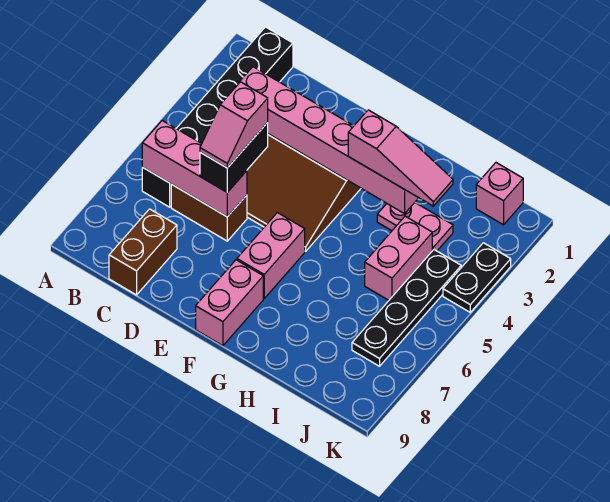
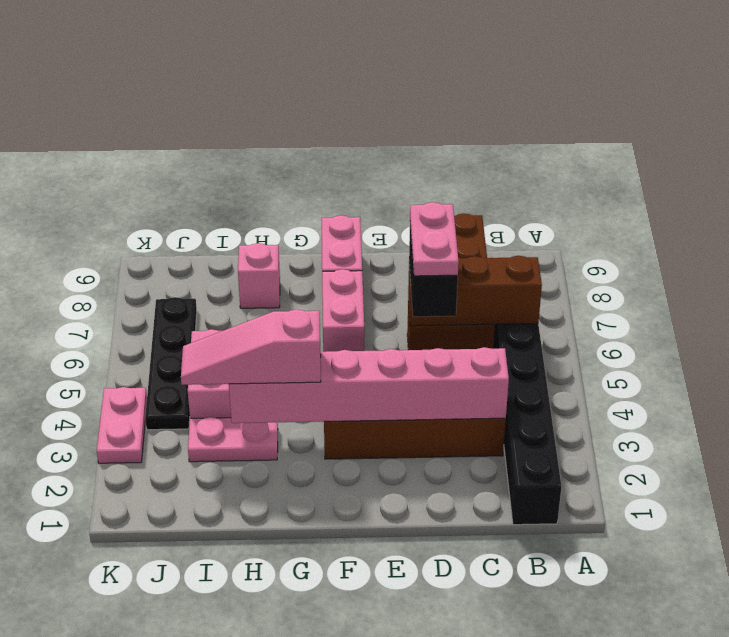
pink 1x3 brick [142,121,247,217] -> brown 1x3 brick [408,256,542,326]
pink 1x2 slope [200,82,268,168] -> pink 1x2 plate [410,202,459,276]
pink 1x1 brick [476,163,523,225] -> pink 1x1 brick moved to [238,243,280,308]
black 1x2 plate [443,243,511,312] -> pink 1x2 plate [97,387,147,463]

